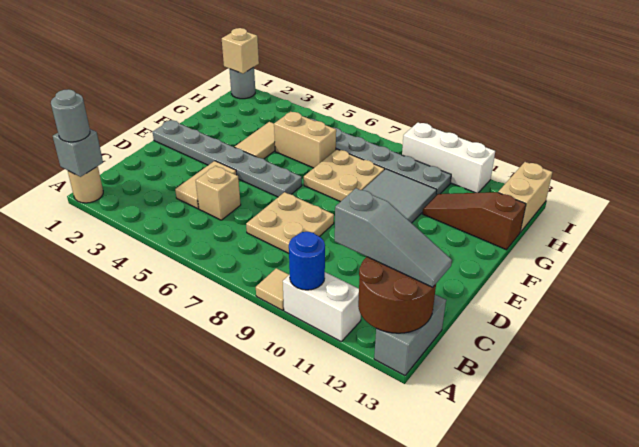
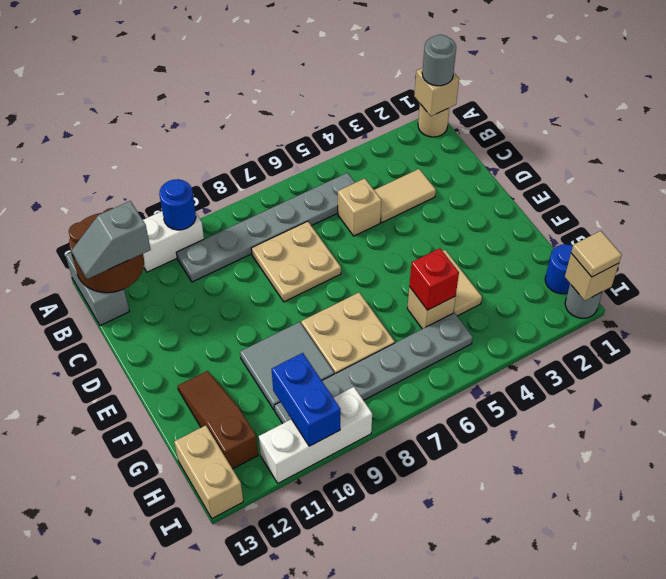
grey 1x1 brick [53,129,103,177] -> tan 1x1 brick [414,68,459,116]
tan 1x1 tile [256,268,289,310] -> tan 1x1 tile moved to [571,231,622,277]
grey 1x3 slope [335,188,452,287] -> grey 1x2 slope [71,201,151,279]
tan 1x2 tile [175,161,237,209] -> tan 1x2 tile turned to [374,169,436,222]
grey 1x6 plate [153,120,302,197] -> grey 1x6 plate moved to [176,173,355,282]
tan 1x2 brick [274,112,336,168] -> tan 1x1 brick [407,287,456,329]
none -> red 1x1 brick [409,248,459,310]
brown 1x3 slope [422,192,526,250] -> brown 1x3 slope turned to [178,371,258,469]
none -> blue 1x1 round brick [545,244,573,294]
none -> blue 1x2 brick [272,353,341,446]

